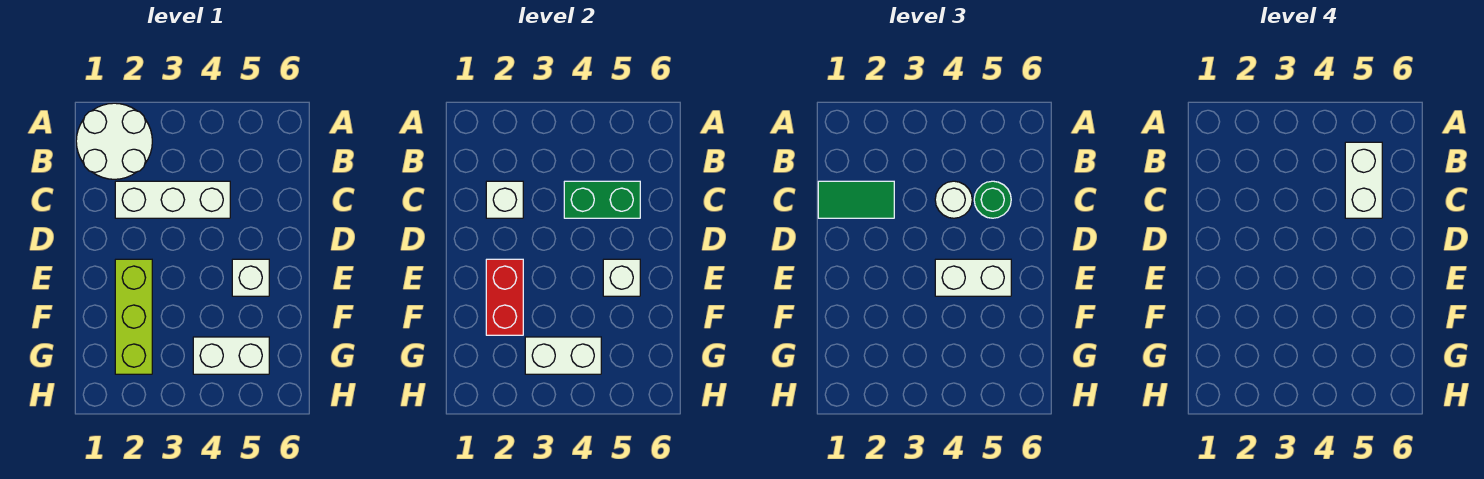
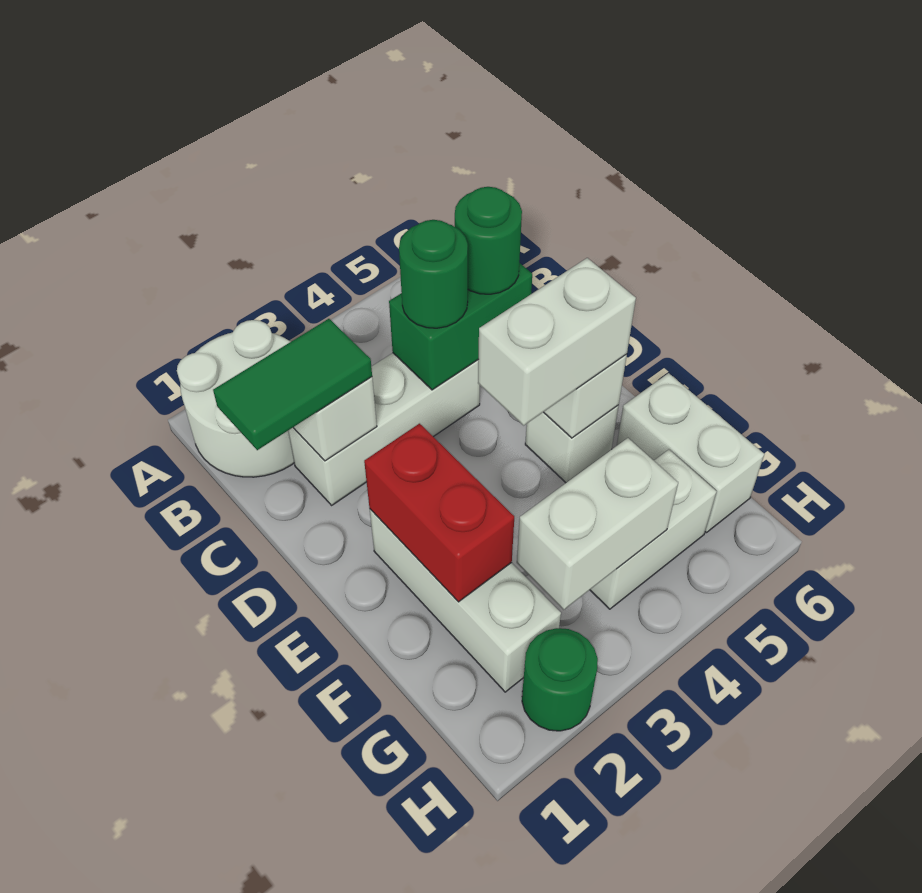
white 1x2 brick [1345,142,1382,218] -> white 1x2 brick moved to [617,373,764,533]
white 1x1 round brick [935,181,972,218] -> green 1x1 round brick [399,220,468,328]
lime 1x3 brick [115,259,152,374] -> white 1x3 brick [370,509,561,692]
none -> green 1x1 round brick [522,628,598,731]

